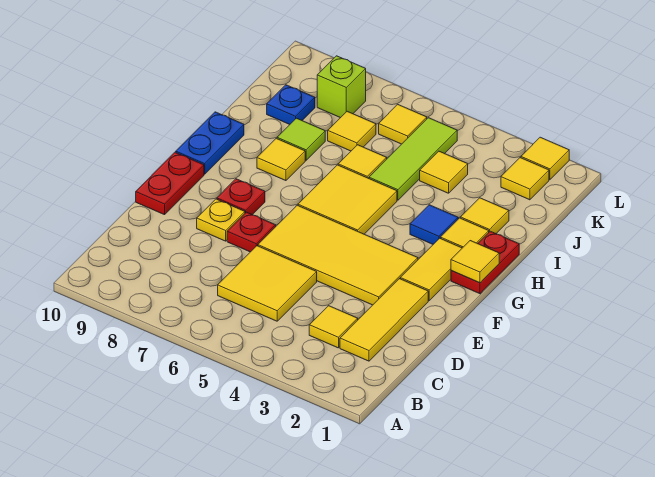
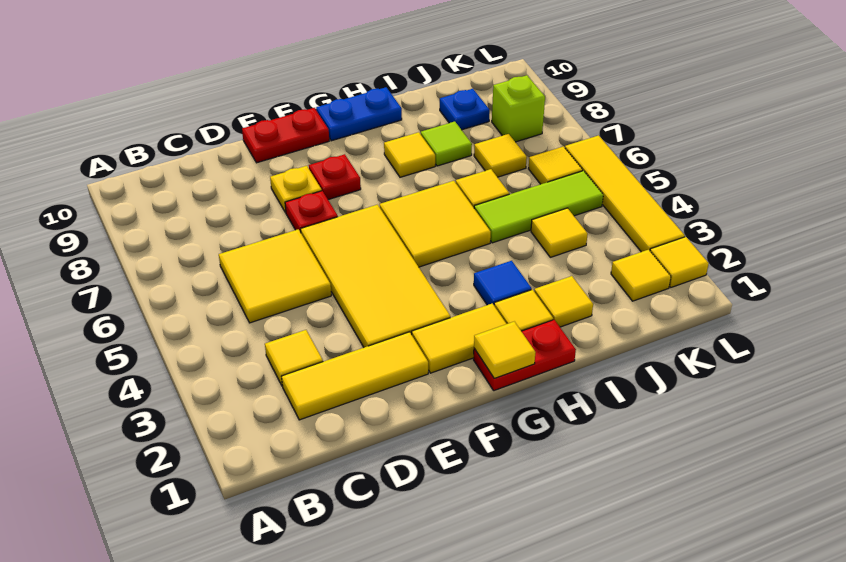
none -> yellow 1x4 tile [565,135,685,252]

